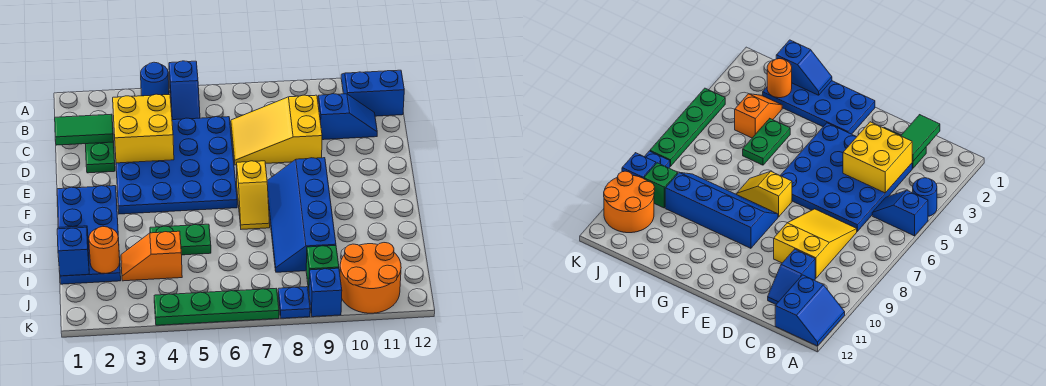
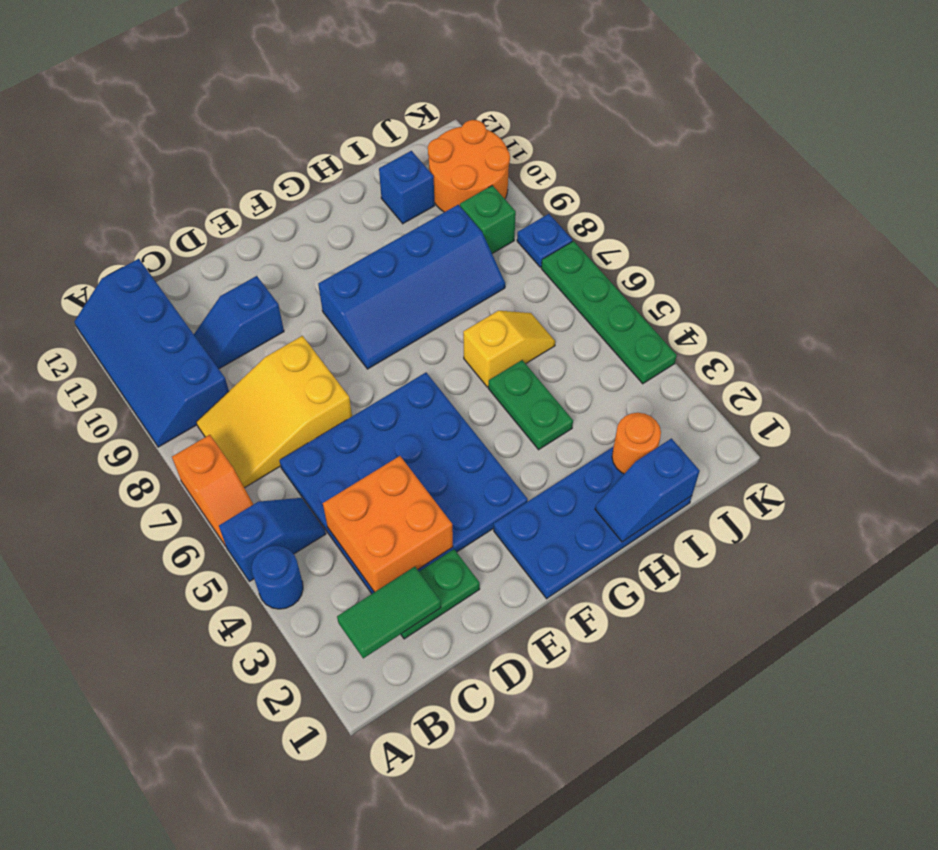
blue 2x2 slope [341,70,404,116] -> blue 2x4 slope [74,259,229,447]
green 1x2 tile [55,114,114,145] -> green 1x2 tile turned to [337,567,441,658]
yellow 2x2 brick [113,94,174,163] -> orange 2x2 brick [323,456,453,592]
yellow 2x3 slope [231,95,322,165] -> yellow 2x3 slope turned to [196,336,352,488]
blue 1x2 slope [318,94,377,140] -> blue 1x2 slope turned to [194,276,284,369]
yellow 1x2 slope [237,161,270,229] -> yellow 1x2 slope moved to [463,311,555,387]
orange 1x2 slope [121,231,182,281] -> orange 1x2 slope moved to [172,435,253,546]
blue 1x1 brick [309,268,342,317] -> blue 1x1 brick moved to [379,151,435,224]

